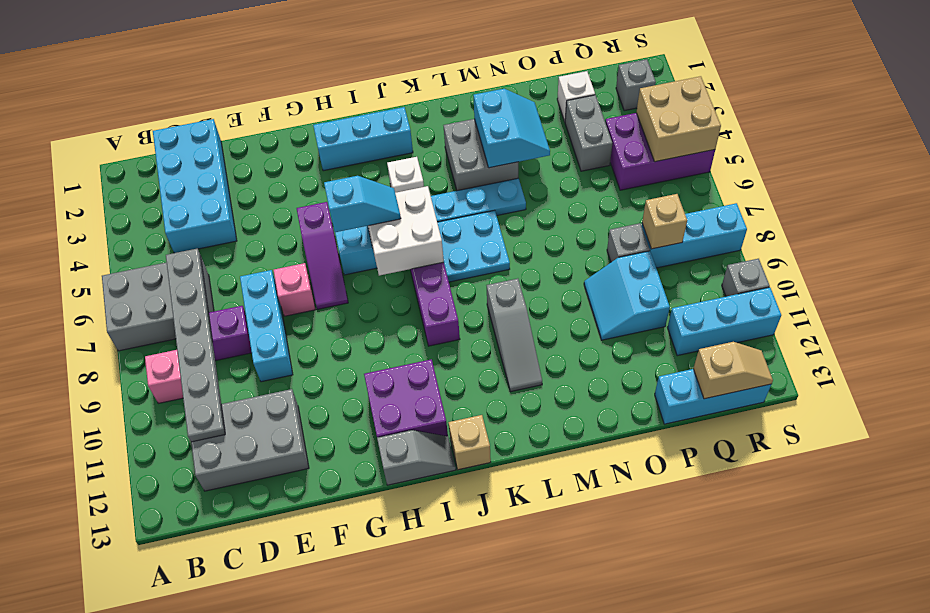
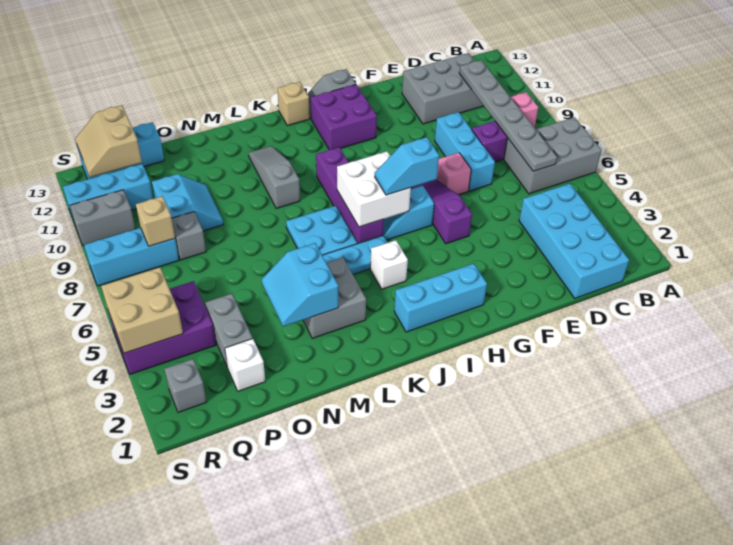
tan 1x2 slope [693,342,773,399] -> tan 2x2 slope [75,105,142,177]
grey 1x1 brick [722,259,770,296] -> grey 1x2 brick [70,190,135,246]

